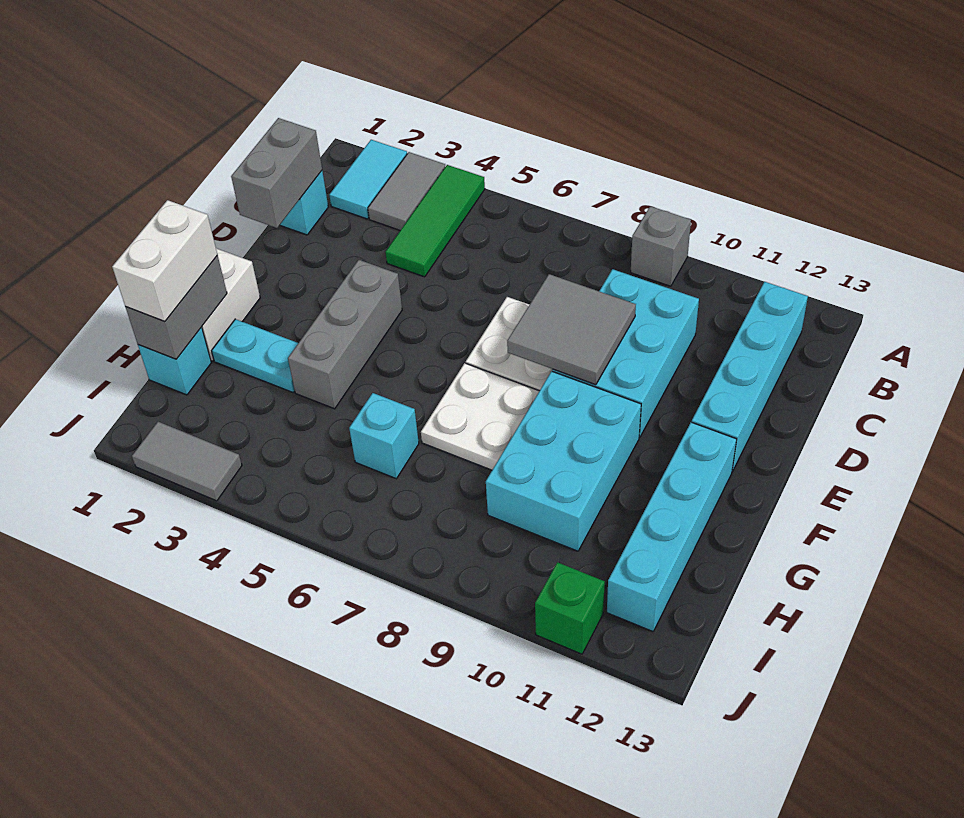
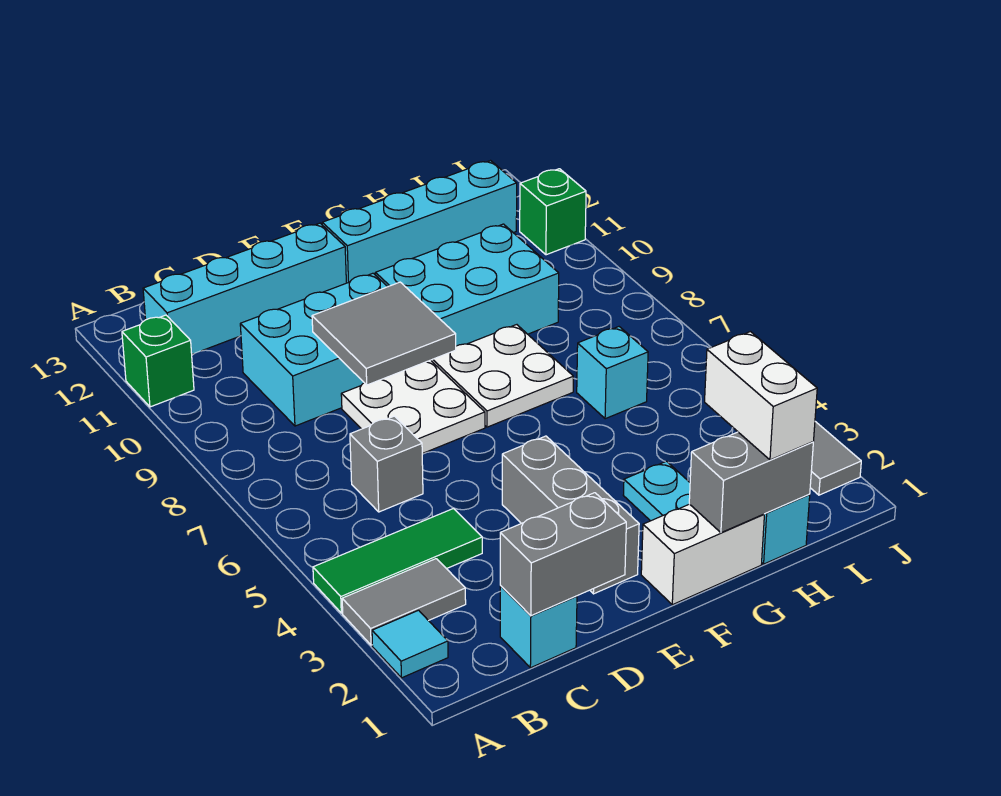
cyan 1x2 tile [329,140,407,219] -> cyan 1x1 tile [372,610,448,678]
grey 1x1 brick [631,206,691,286] -> grey 1x1 brick moved to [350,416,423,512]
none -> green 1x1 brick [122,315,194,407]
grey 1x3 brick [288,260,402,409] -> grey 1x3 brick turned to [502,436,639,594]
white 1x2 brick [112,200,217,322] -> white 1x2 brick turned to [705,332,817,460]

